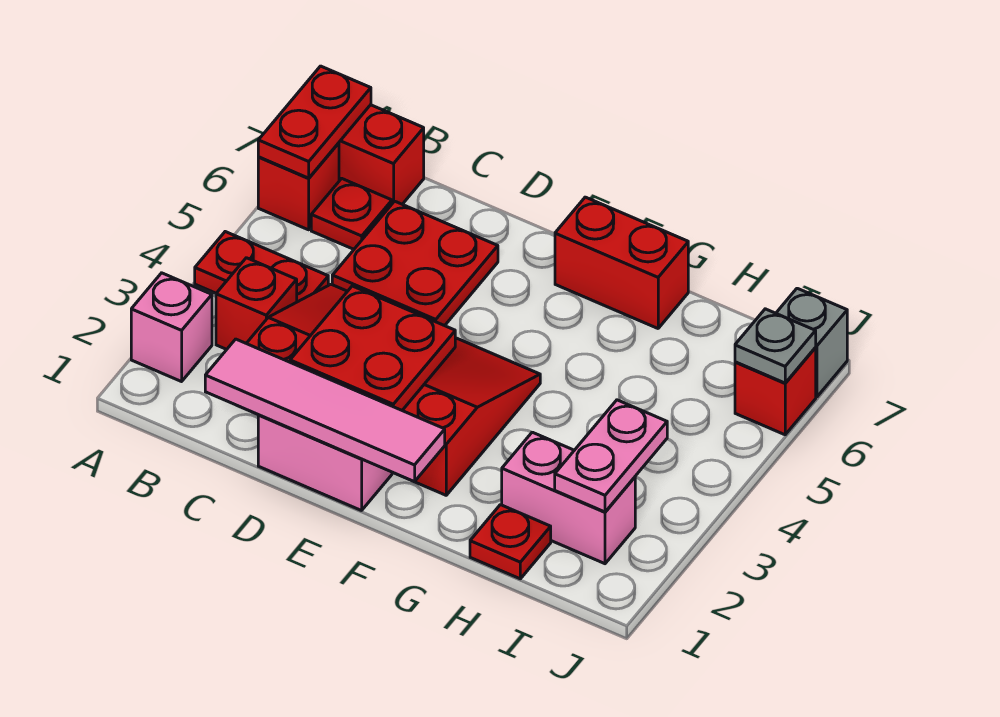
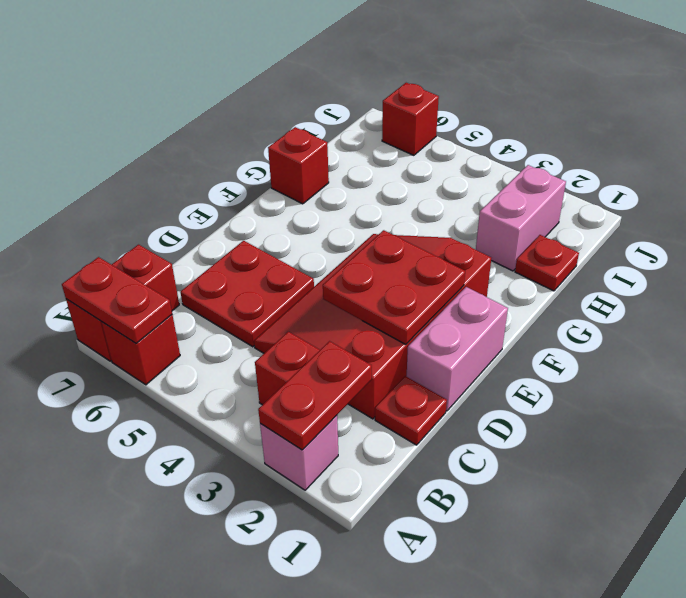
red 1x2 plate [195,232,328,302] -> red 1x2 plate moved to [258,341,372,450]
red 1x1 plate [311,179,392,249] -> red 1x1 plate moved to [375,376,447,445]
pink 1x4 tile [205,339,445,482] -> none
red 1x2 brick [555,197,688,328] -> red 1x1 brick [268,127,329,204]
pink 1x2 plate [555,400,667,512] -> none
grey 1x1 plate [735,309,816,383] -> none
grey 1x1 brick [776,288,847,397] -> none

